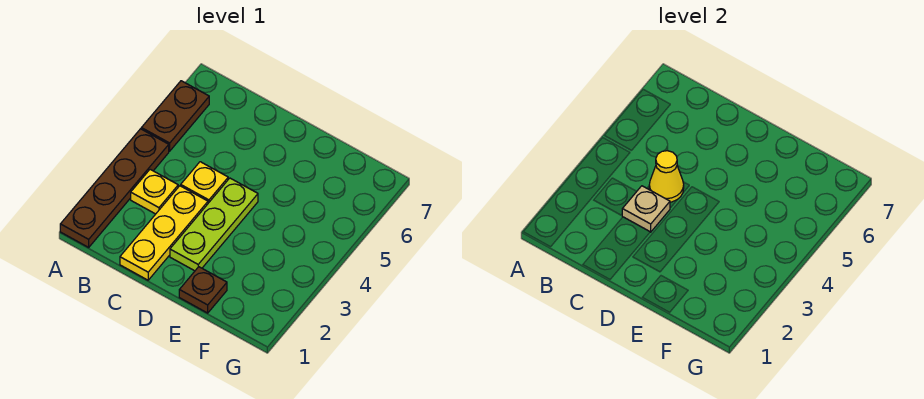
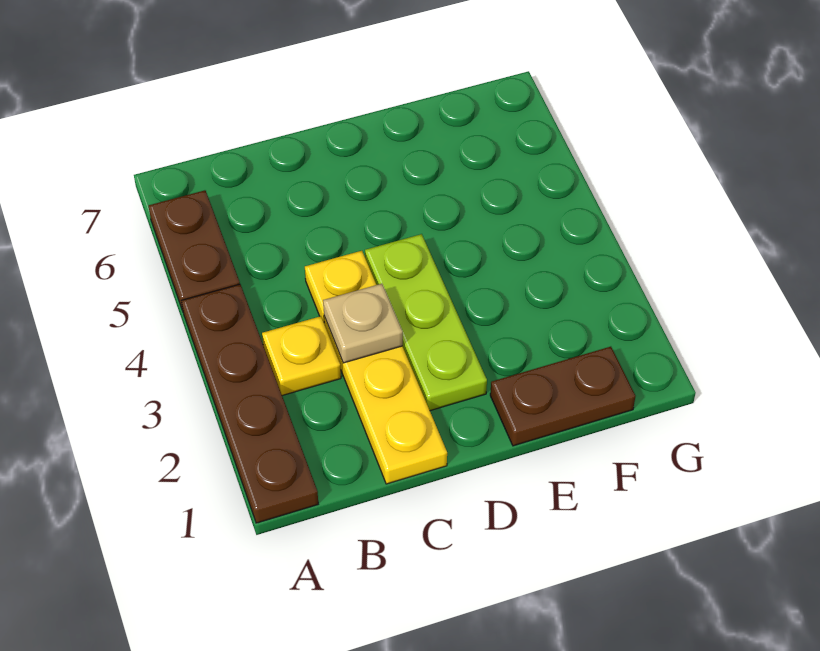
yellow 1x1 cone [649,151,684,202] -> none
brown 1x1 plate [179,267,227,313] -> brown 1x2 plate [490,347,635,446]

